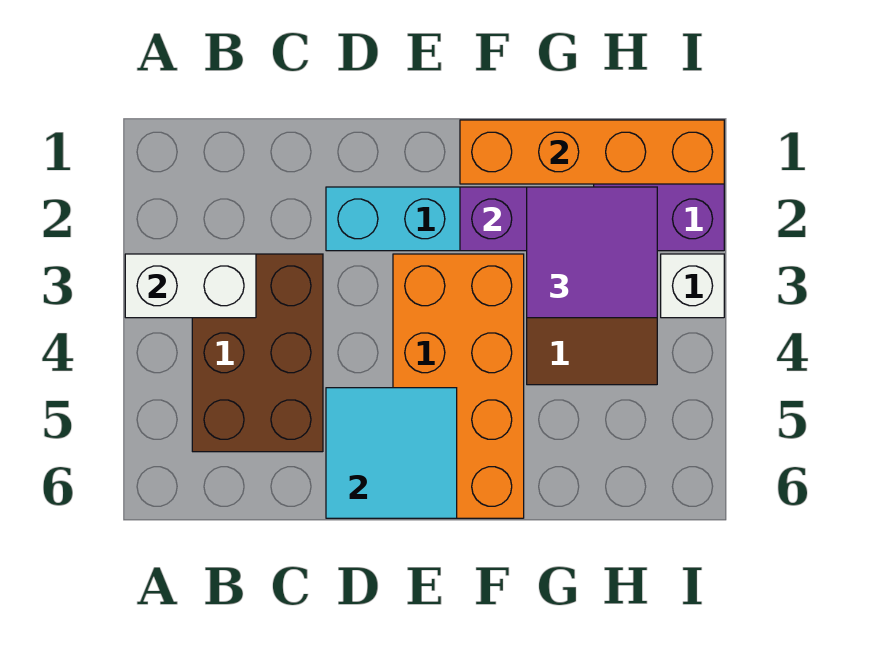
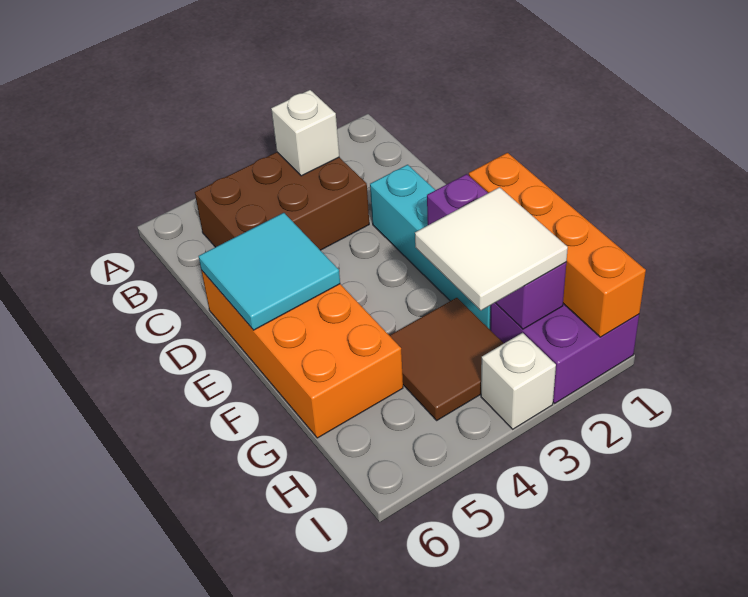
white 1x2 brick [125,254,256,318] -> white 1x1 brick [271,90,339,176]
orange 2x4 brick [393,254,524,518] -> orange 2x4 brick turned to [201,270,403,438]
purple 2x2 tile [527,187,657,318] -> white 2x2 tile [415,187,568,310]

